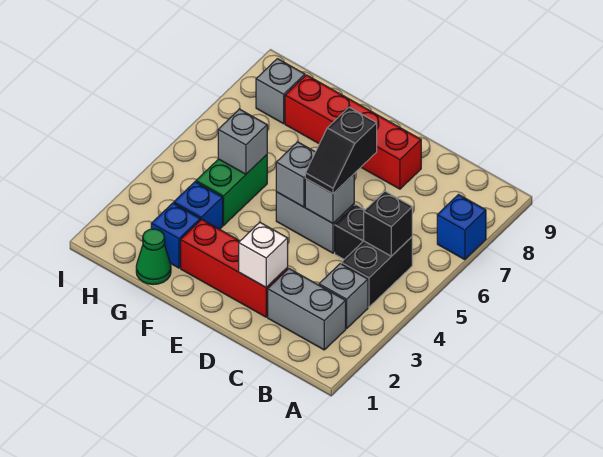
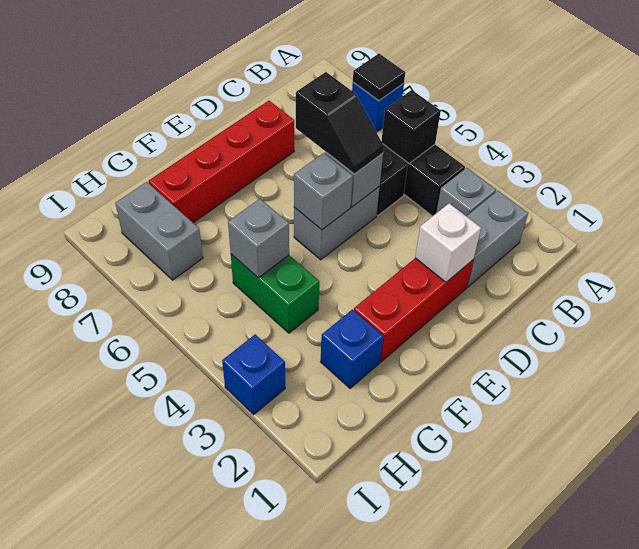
none -> black 1x1 tile [353,54,405,101]
green 1x1 cone [136,229,171,285] -> none
blue 1x1 brick [174,182,223,229] -> blue 1x1 brick moved to [222,335,285,414]
grey 1x1 brick [256,59,305,124] -> grey 1x2 brick [115,182,203,280]

